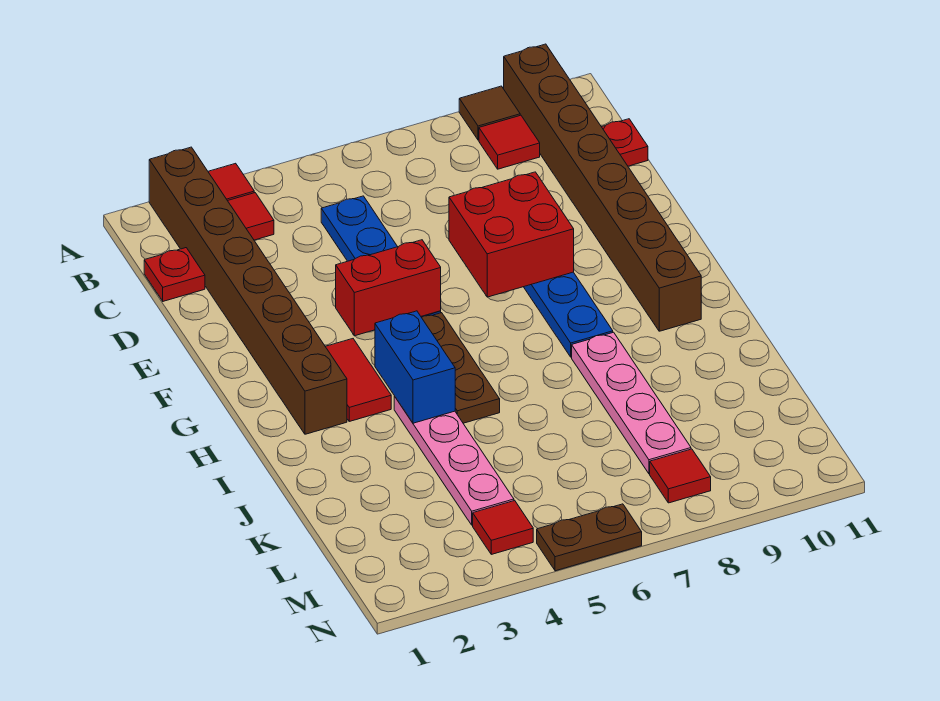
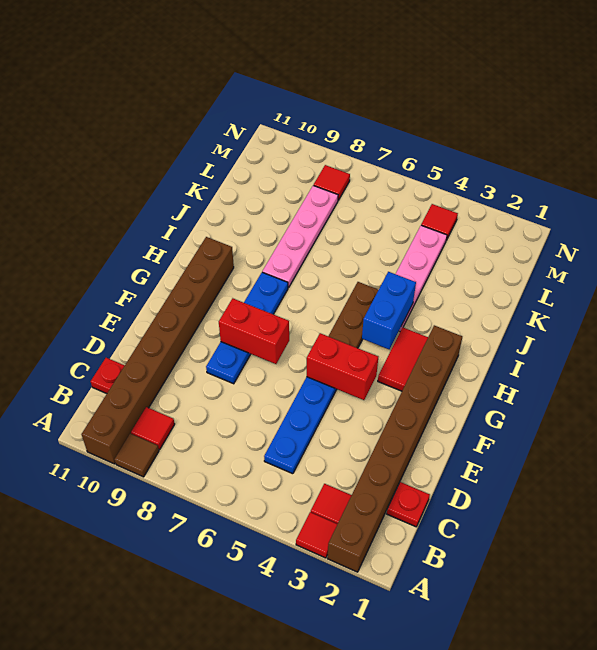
red 2x2 brick [449,172,574,297] -> red 1x2 brick [219,298,289,364]
brown 1x2 plate [537,504,642,571] -> none

